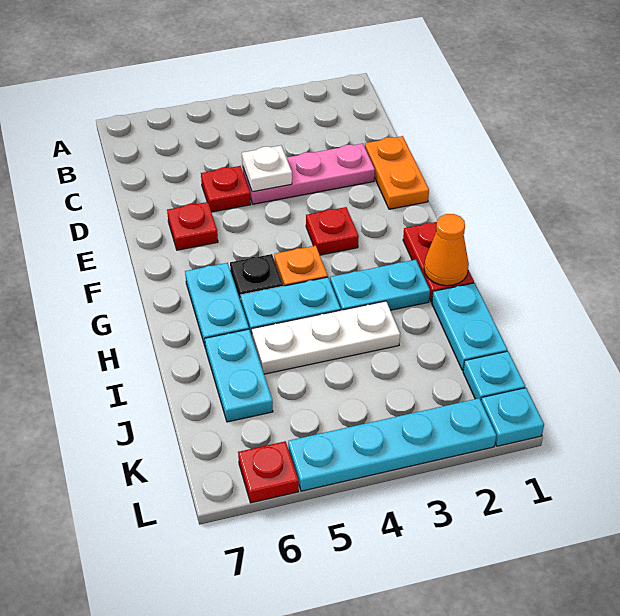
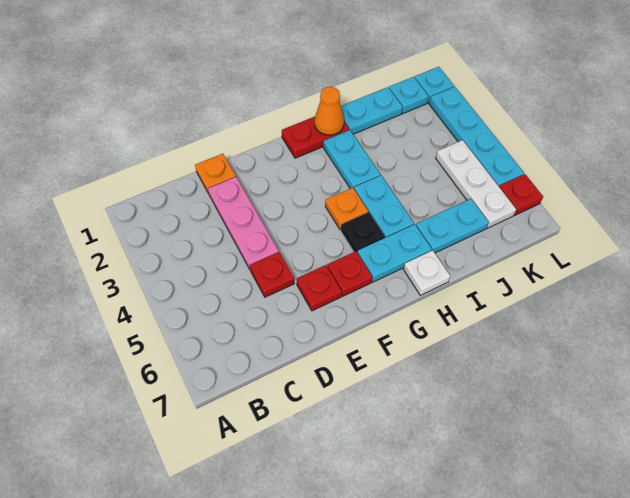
orange 1x2 plate [365,136,429,209] -> orange 1x1 plate [195,154,236,194]
white 1x1 plate [242,146,292,192] -> white 1x1 plate moved to [403,250,450,295]
red 1x1 plate [306,207,359,255] -> red 1x1 plate moved to [327,251,372,296]
white 1x3 plate [252,301,400,374] -> white 1x3 plate moved to [436,140,516,228]

